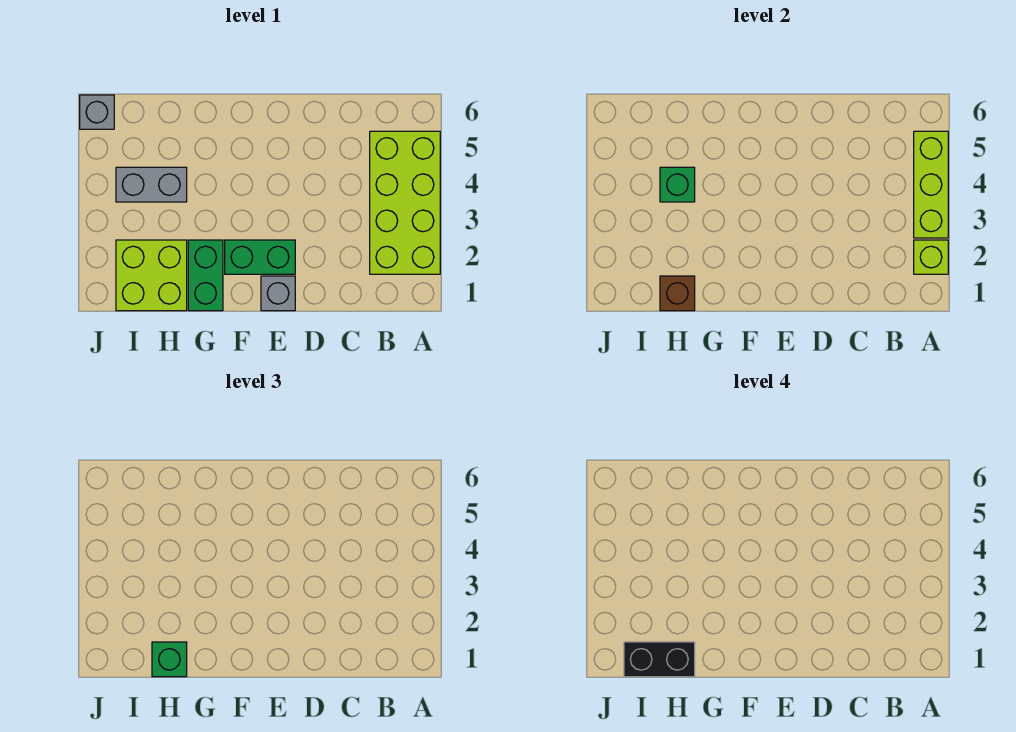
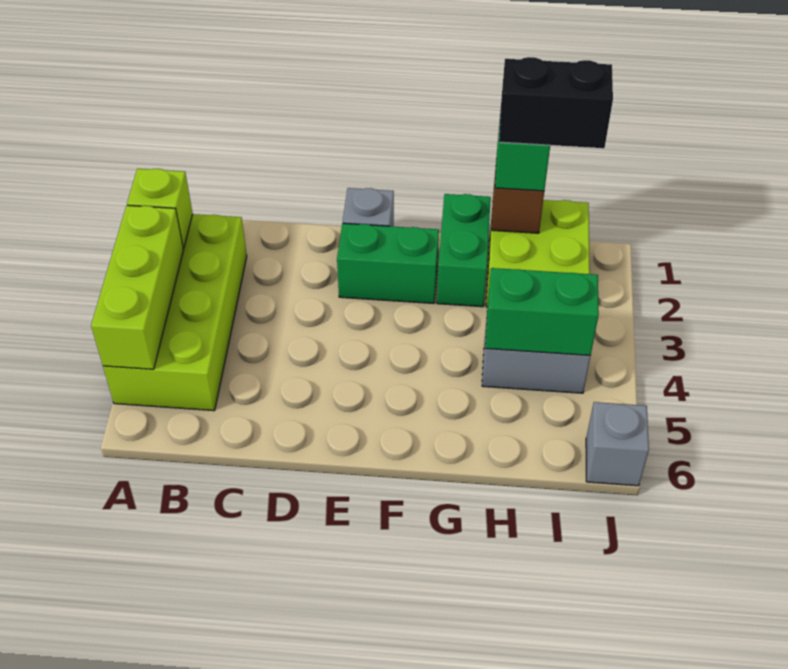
green 1x1 brick [660,167,695,202] -> green 1x2 brick [485,268,599,355]

